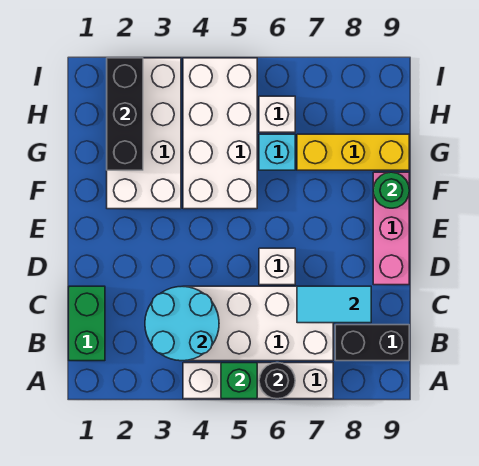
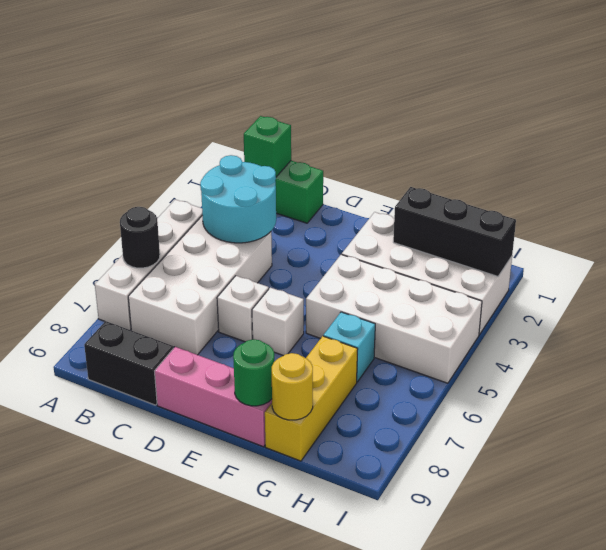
green 1x1 brick [221,363,257,399] -> green 1x1 brick moved to [244,116,291,177]
black 1x2 brick [335,325,409,361] -> black 1x2 brick turned to [84,321,173,405]
cyan 1x2 tile [297,286,371,323] -> none
none -> yellow 1x1 round brick [272,353,313,420]
white 1x1 brick [259,96,295,132] -> white 1x1 brick moved to [252,288,304,356]

